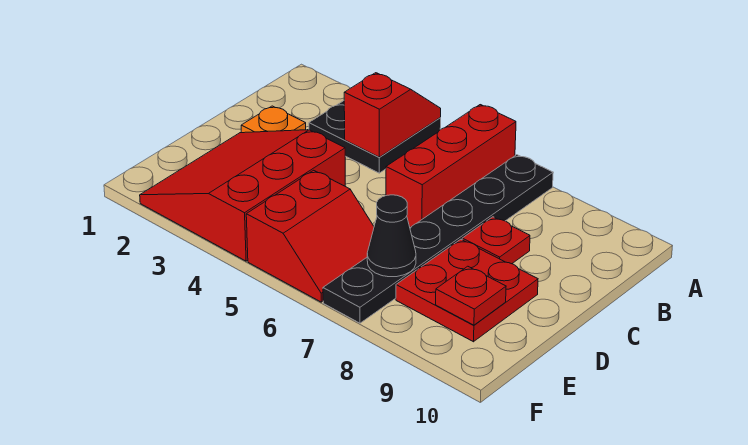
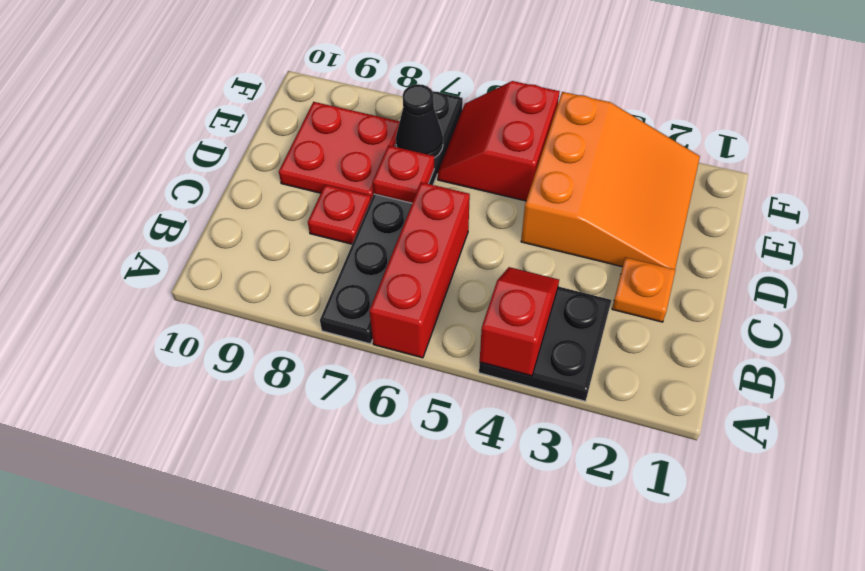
red 1x2 slope [344,73,441,157] -> red 1x2 slope turned to [480,267,559,376]
red 3x3 slope [140,130,345,261] -> orange 3x3 slope [521,92,700,269]
red 1x1 plate [436,266,506,325] -> red 1x1 plate moved to [373,145,434,203]

